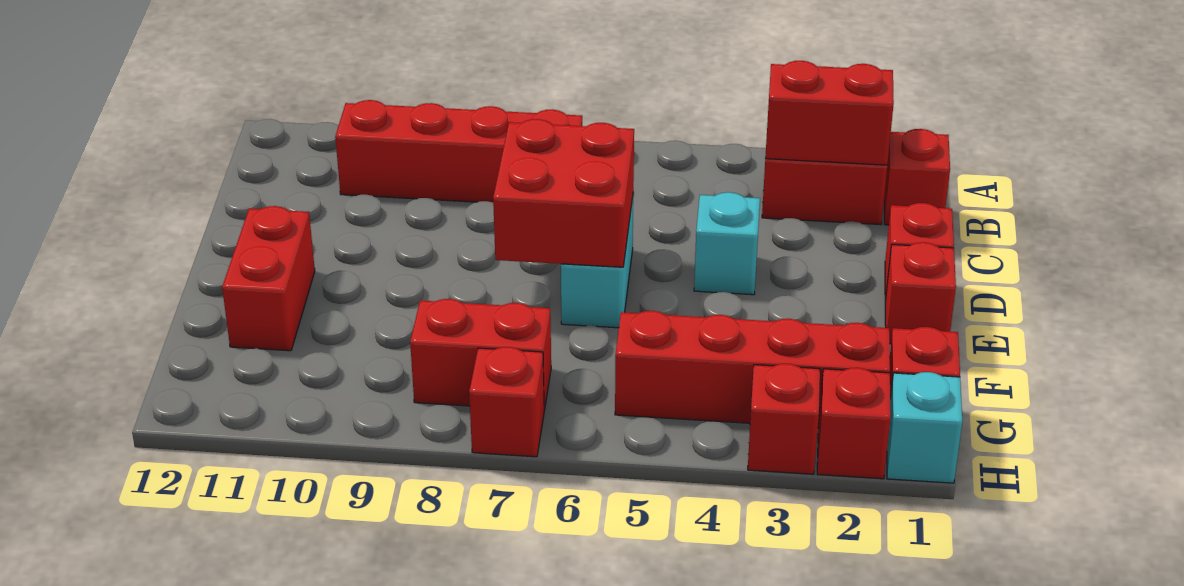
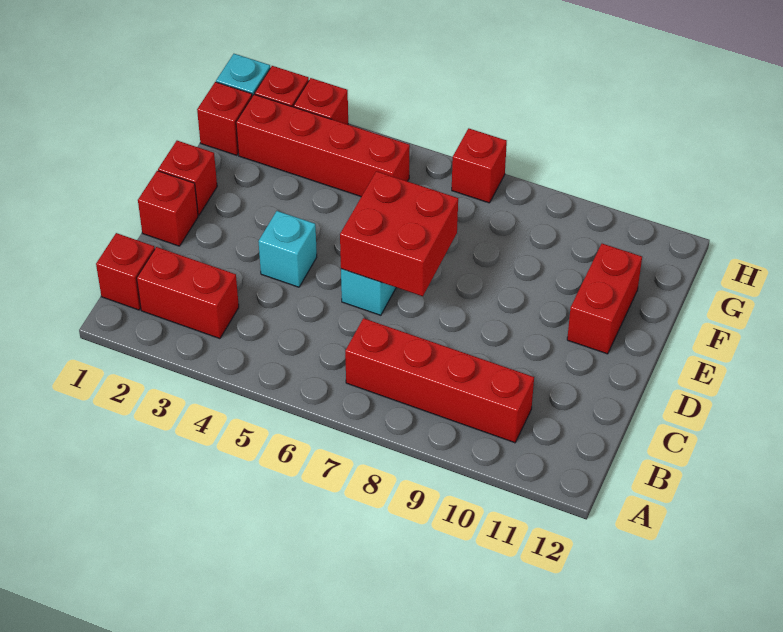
red 1x2 brick [765,61,894,165] -> none
red 1x2 brick [410,299,551,411] -> none

